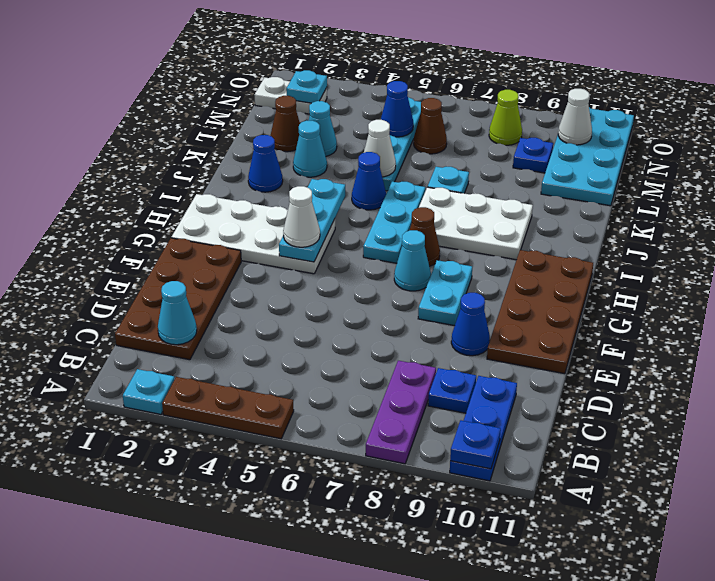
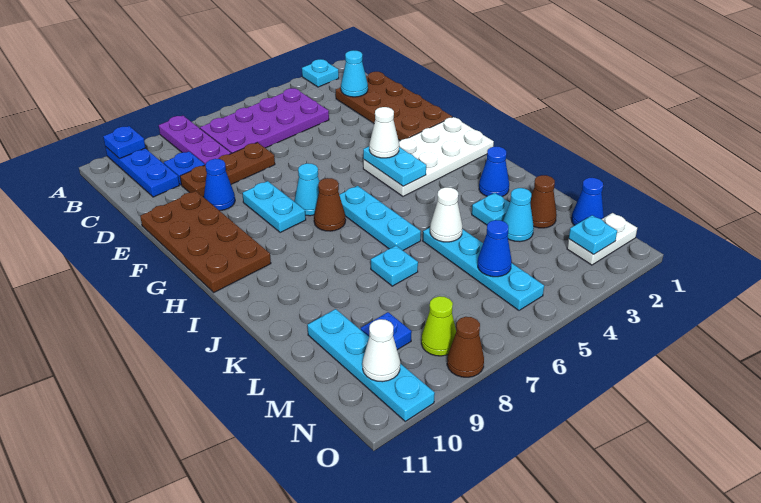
brown 1x3 plate [162,377,294,439] -> brown 1x3 plate moved to [180,142,275,197]
none -> purple 2x4 plate [200,88,329,153]
cyan 1x3 plate [279,179,345,262] -> cyan 1x2 plate [363,146,426,186]
white 2x3 plate [419,187,533,260] -> none
blue 1x1 cone [352,152,386,210] -> blue 1x1 cone moved to [571,178,604,225]
cyan 1x1 cone [293,121,327,177] -> cyan 1x1 plate [472,193,510,225]
cyan 2x4 plate [541,107,634,206] -> cyan 1x4 plate [307,309,435,421]
brown 1x1 cone [414,98,447,154] -> brown 1x1 cone moved to [447,317,484,377]

